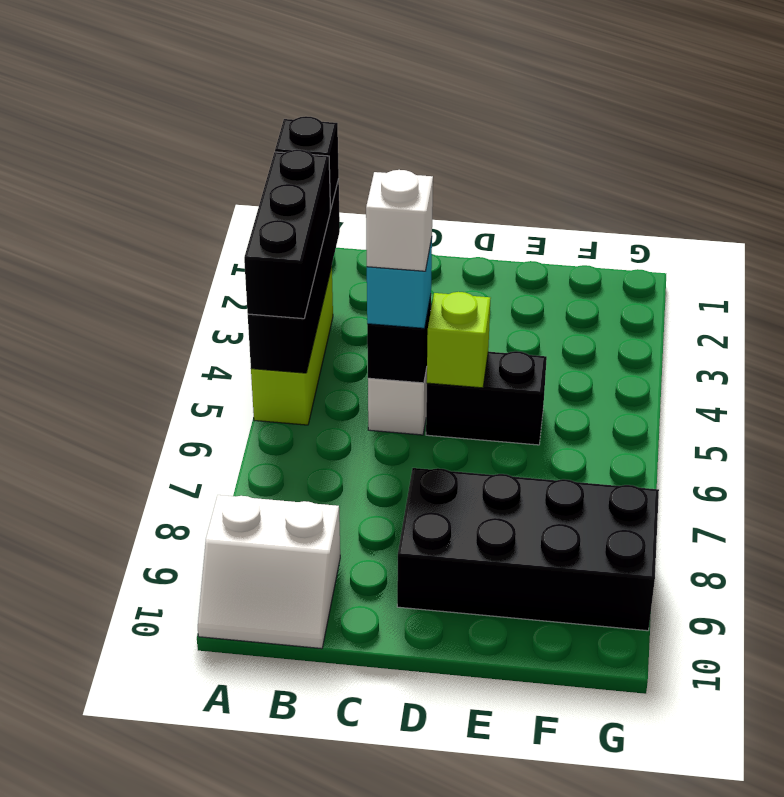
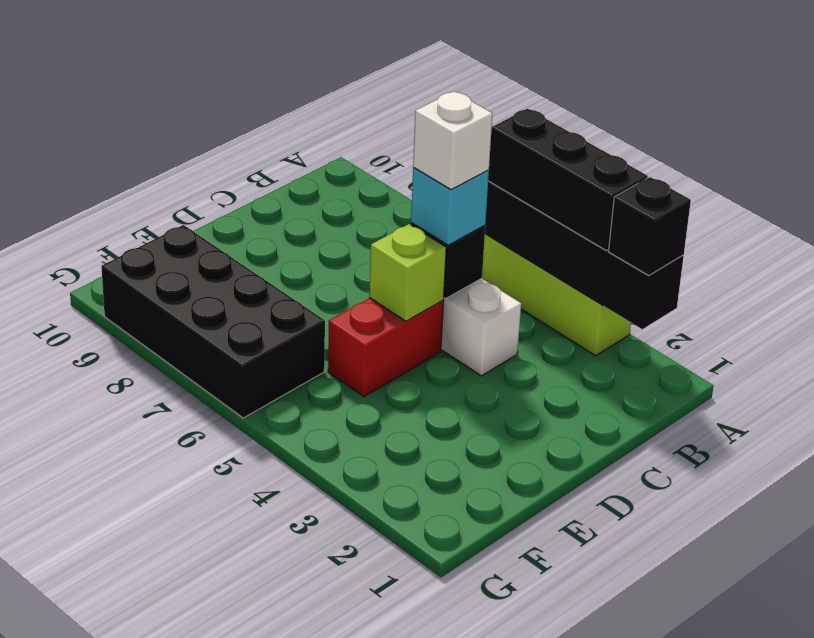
white 2x2 slope [198,495,340,649] -> none
black 1x2 brick [426,351,547,445] -> red 1x2 brick [328,298,443,397]
black 2x4 brick [397,468,659,631] -> black 2x4 brick turned to [101,225,325,418]

